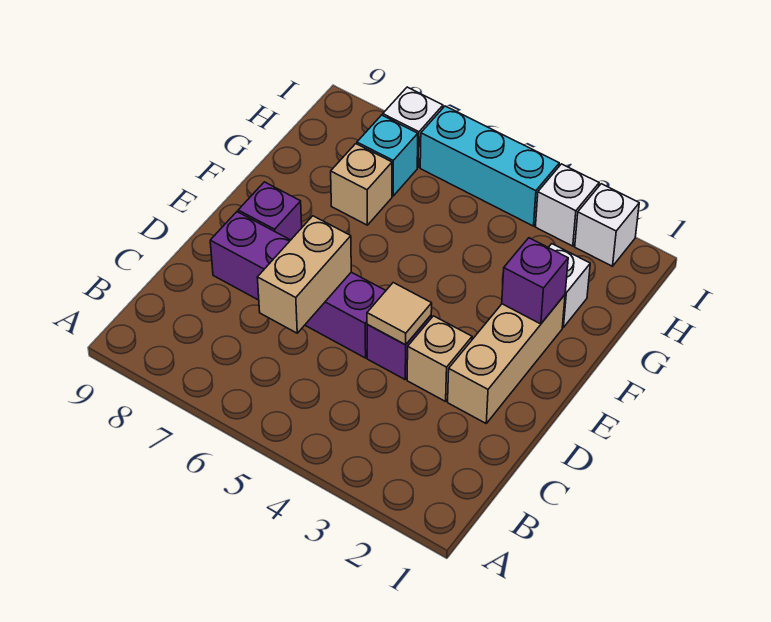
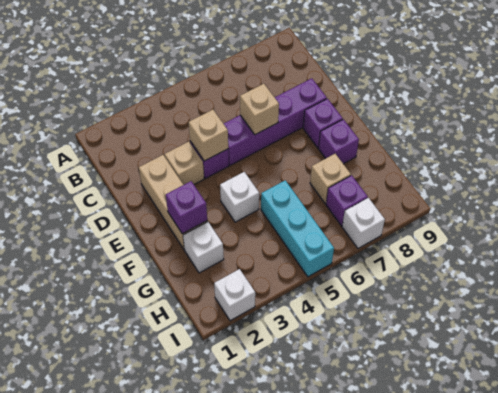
tan 1x2 brick [257,216,351,333] -> tan 1x1 brick [240,84,279,134]
tan 1x1 tile [367,283,432,345] -> tan 1x1 brick [189,110,228,161]
none -> purple 1x1 brick [319,119,359,164]
cyan 1x1 brick [357,115,418,196] -> purple 1x1 brick [326,175,368,226]
white 1x1 brick [535,164,599,246] -> white 1x1 brick moved to [220,172,259,222]
cyan 1x3 brick [420,106,559,226] -> cyan 1x3 brick turned to [261,180,334,277]

